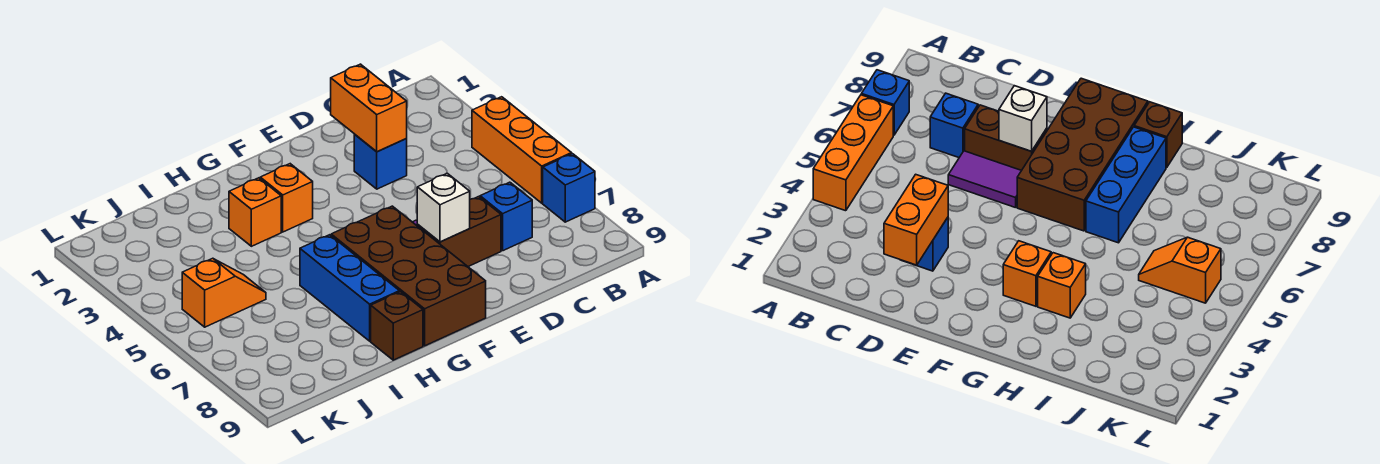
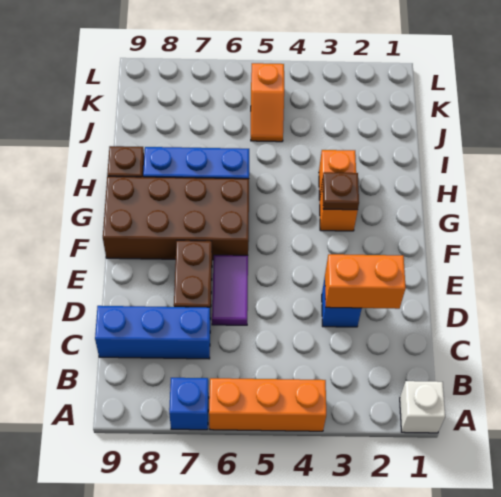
blue 1x1 brick [480,182,532,251] -> blue 1x3 brick [95,306,210,359]
white 1x1 brick [417,173,470,242] -> white 1x1 brick moved to [400,381,445,433]
none -> brown 1x1 plate [322,172,359,210]

